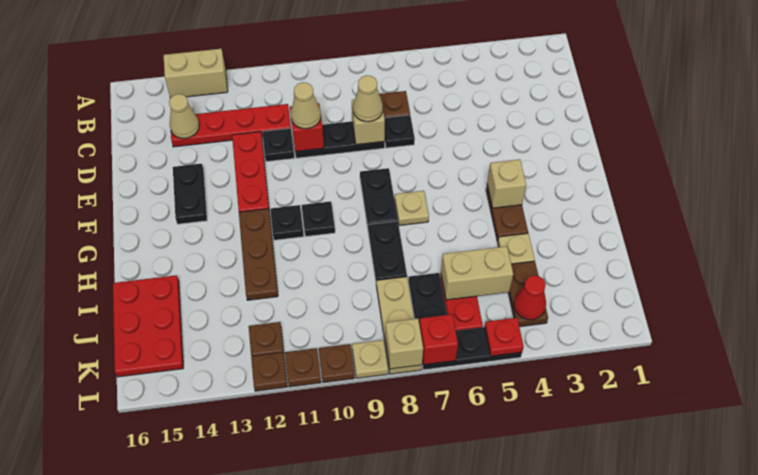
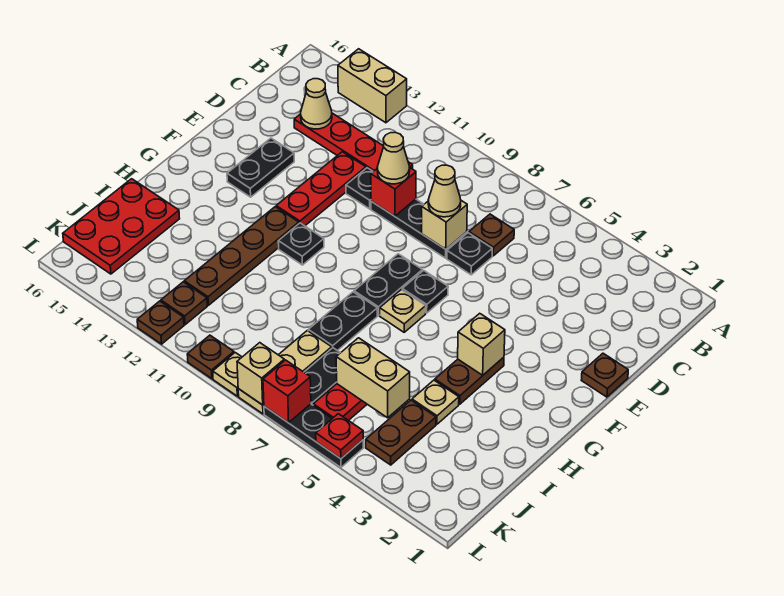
black 1x1 plate [302,201,335,236] -> black 1x1 plate moved to [402,270,448,313]
brown 1x3 plate [239,209,278,300] -> brown 1x4 plate [184,207,299,305]
red 1x1 cone [514,275,546,320] -> none
brown 1x1 plate [285,348,321,387] -> brown 1x1 plate moved to [581,353,628,397]

